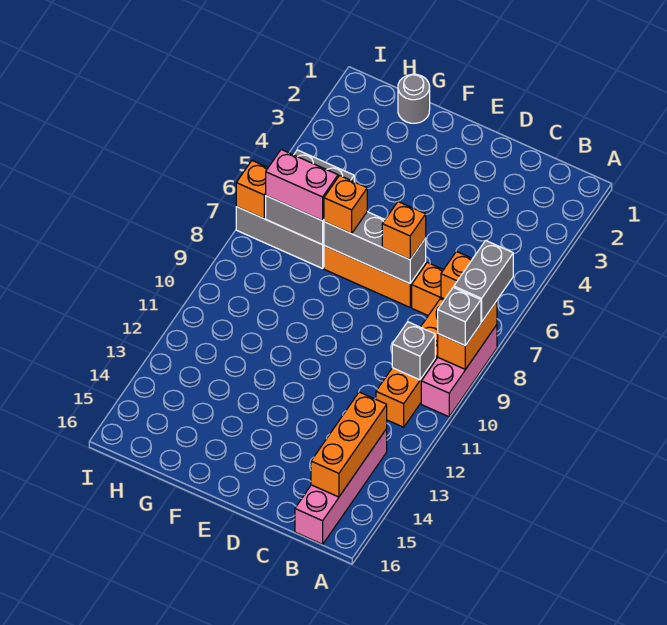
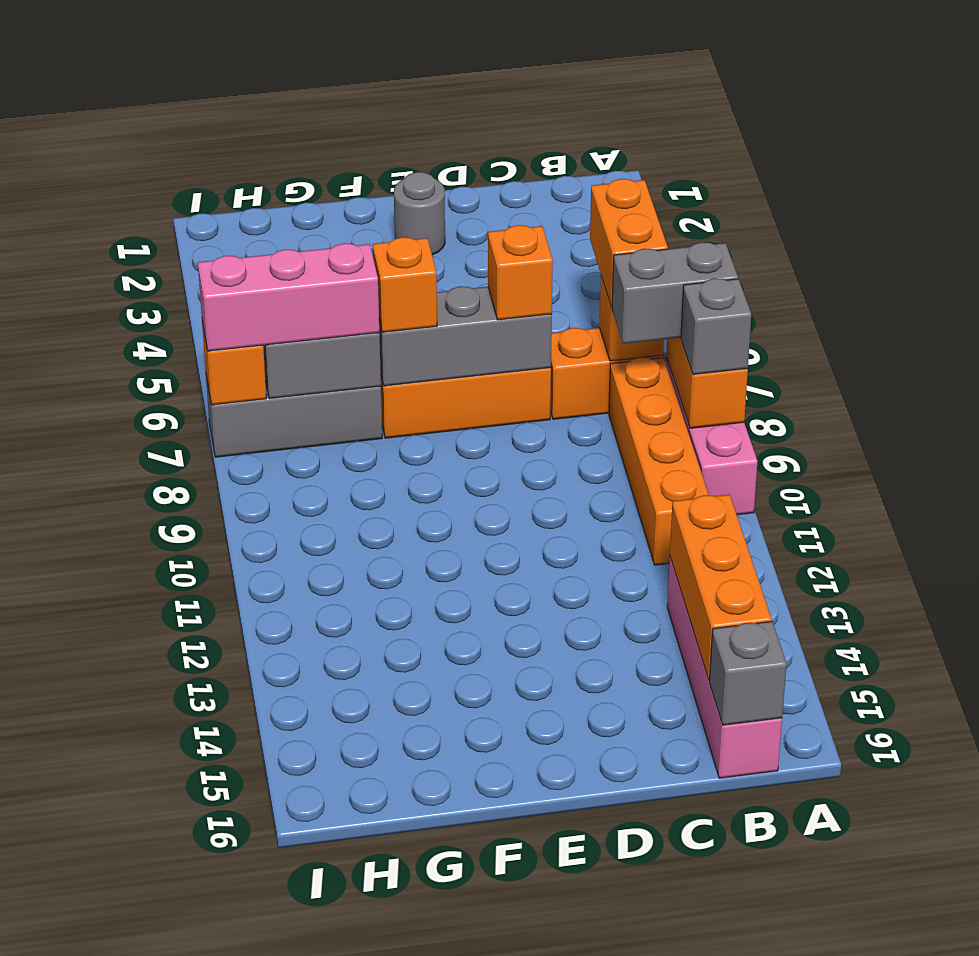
grey 1x2 brick [454,240,513,322] -> grey 1x2 brick turned to [612,242,738,344]
none -> orange 1x2 brick [590,179,668,307]
grey 1x1 brick [392,322,435,380] -> grey 1x1 brick moved to [709,621,787,725]
grey 1x1 round brick [398,74,430,123] -> grey 1x1 round brick moved to [394,172,445,255]
pink 1x2 brick [266,150,338,221] -> pink 1x3 brick [198,243,379,351]

